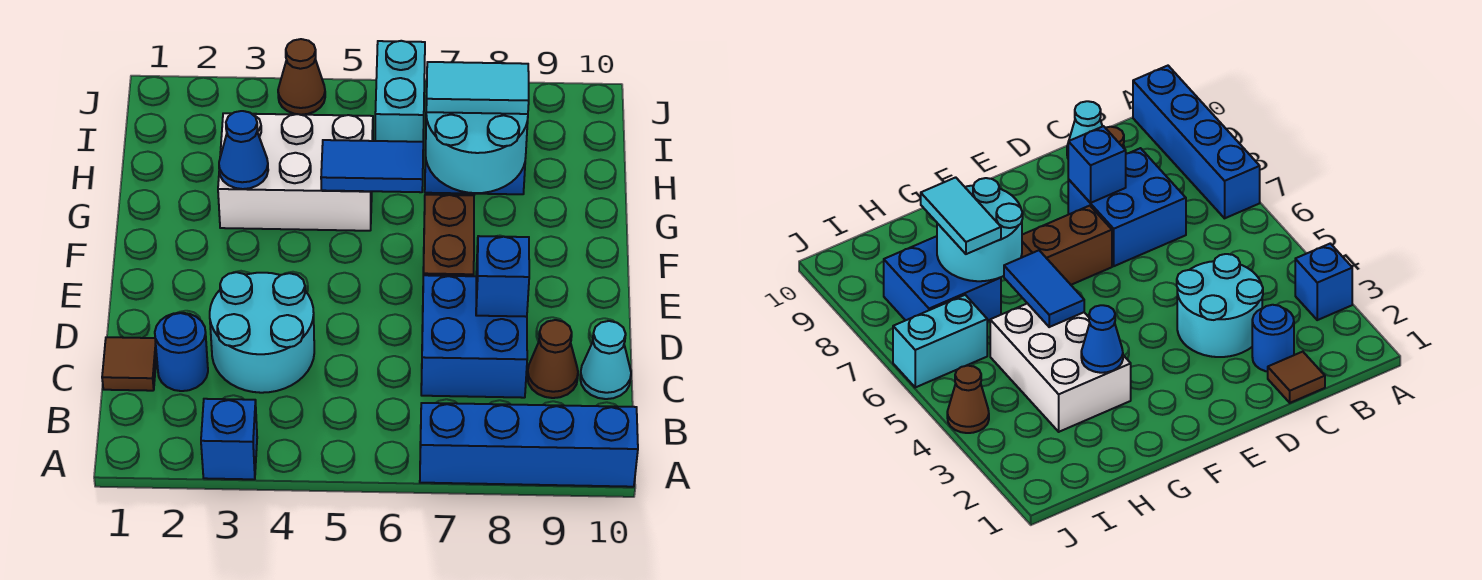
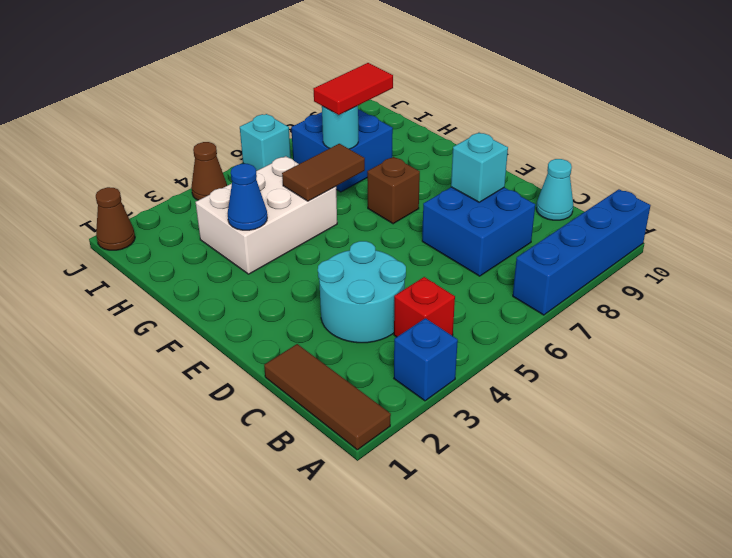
none -> red 1x1 brick [394,277,455,337]
brown 1x1 tile [102,337,157,391] -> brown 1x3 tile [264,344,391,450]
blue 1x1 round brick [155,313,208,391] -> none
brown 1x1 cone [527,320,578,398] -> brown 1x1 cone moved to [96,187,135,250]
blue 1x1 brick [476,236,529,317] -> cyan 1x1 brick [451,133,508,202]
brown 1x2 brick [423,195,474,276] -> brown 1x1 brick [367,157,420,224]
blue 1x2 tile [321,140,423,192] -> brown 1x2 tile [282,144,365,201]
cyan 2x2 round brick [426,112,528,193] -> cyan 1x1 round brick [322,106,358,149]
cyan 1x2 tile [426,62,529,114] -> red 1x2 tile [314,63,393,115]
cyan 1x2 brick [375,41,425,142] -> cyan 1x1 brick [240,114,291,171]

